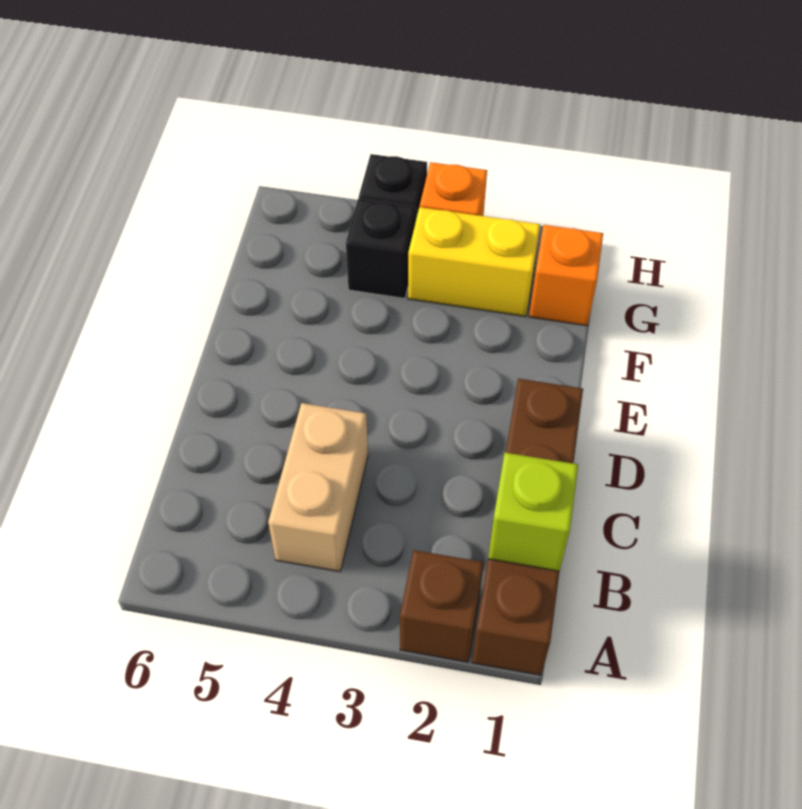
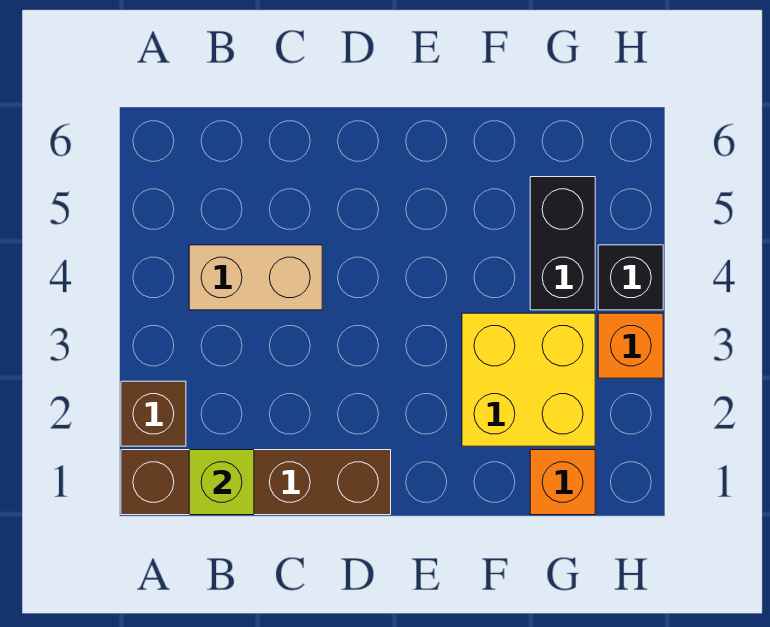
yellow 1x2 brick [408,207,540,317] -> yellow 2x2 brick [462,313,595,446]
black 1x1 brick [346,198,416,298] -> black 1x2 brick [530,177,595,310]

